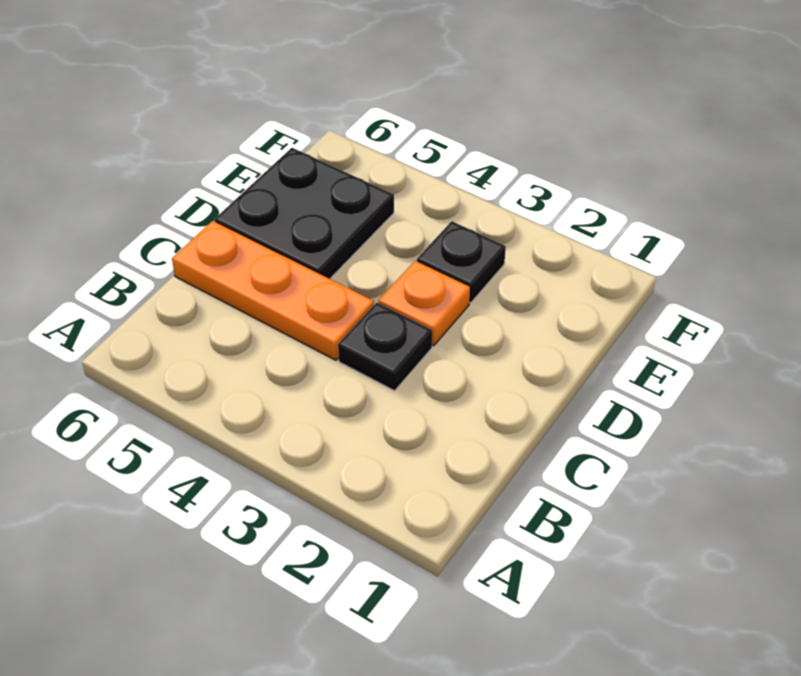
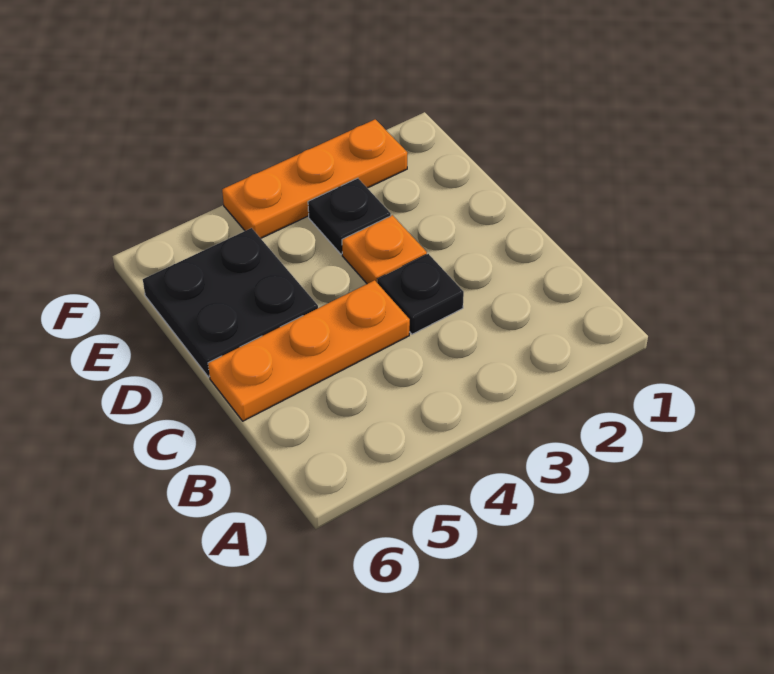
none -> orange 1x3 plate [222,119,407,238]

